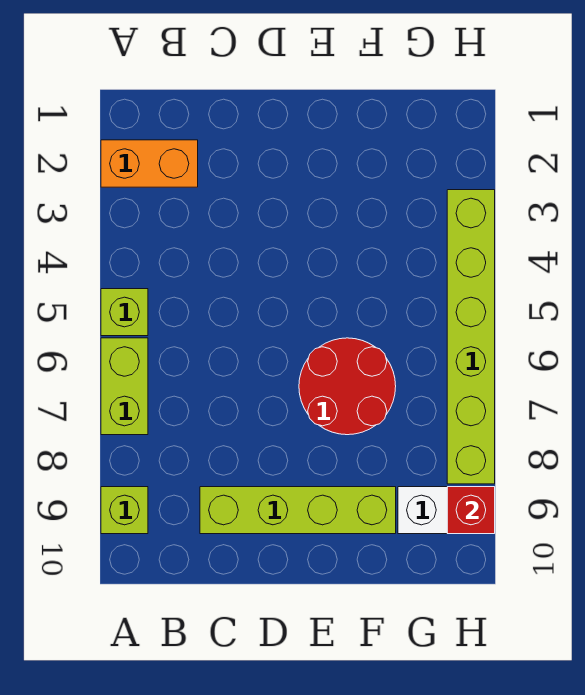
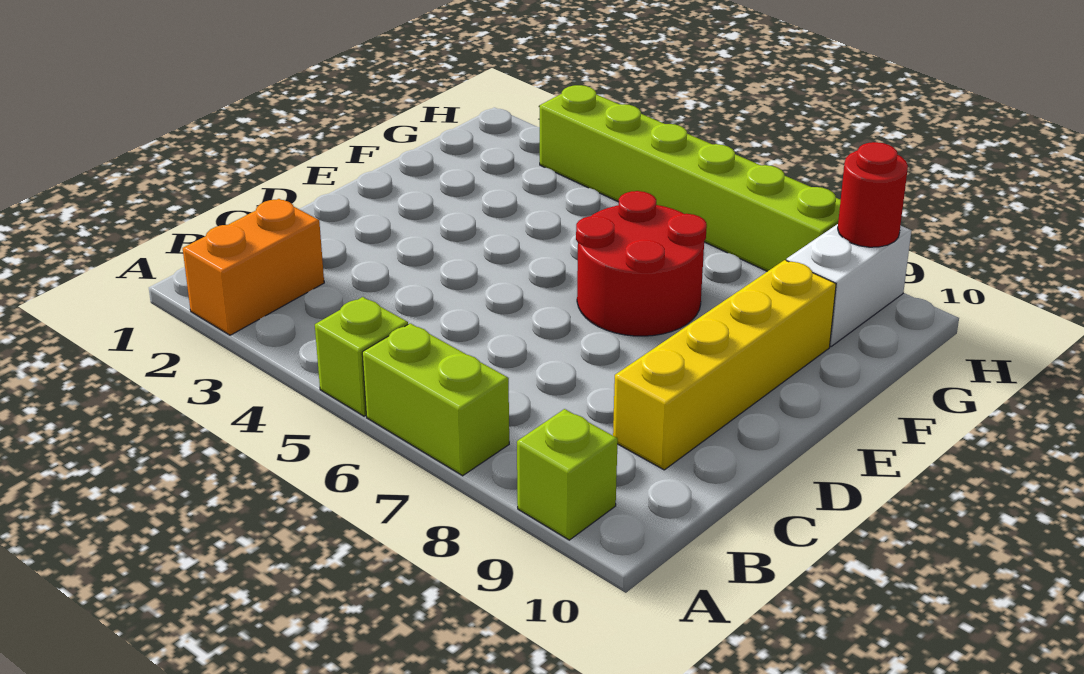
lime 1x4 brick [200,487,396,534] -> yellow 1x4 brick [613,260,836,470]
red 1x1 brick [447,487,495,534] -> red 1x1 round brick [838,142,908,247]

